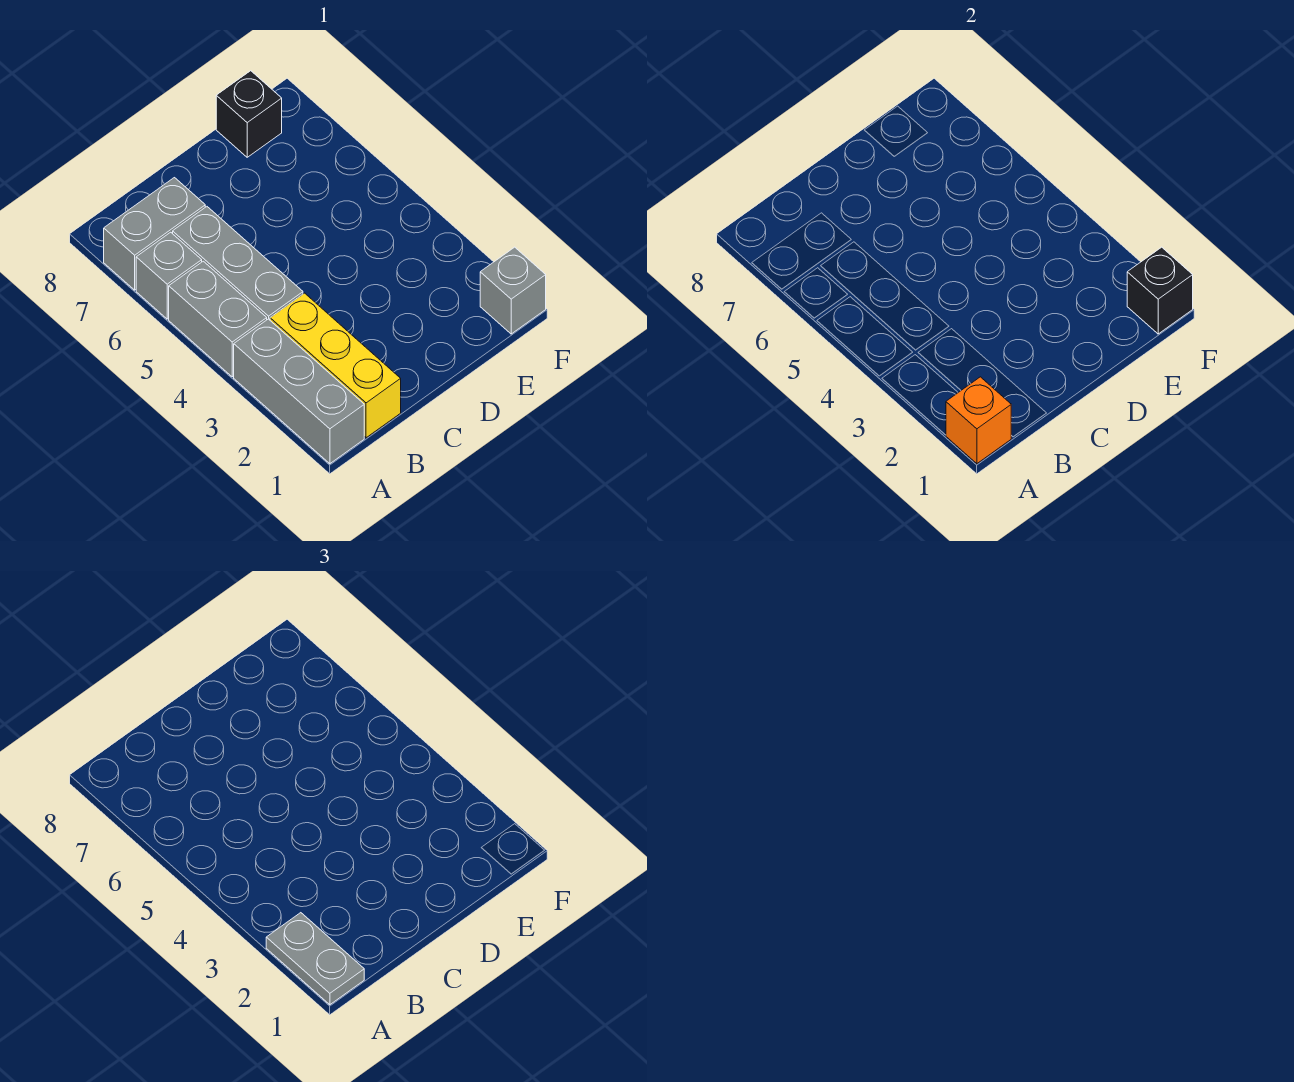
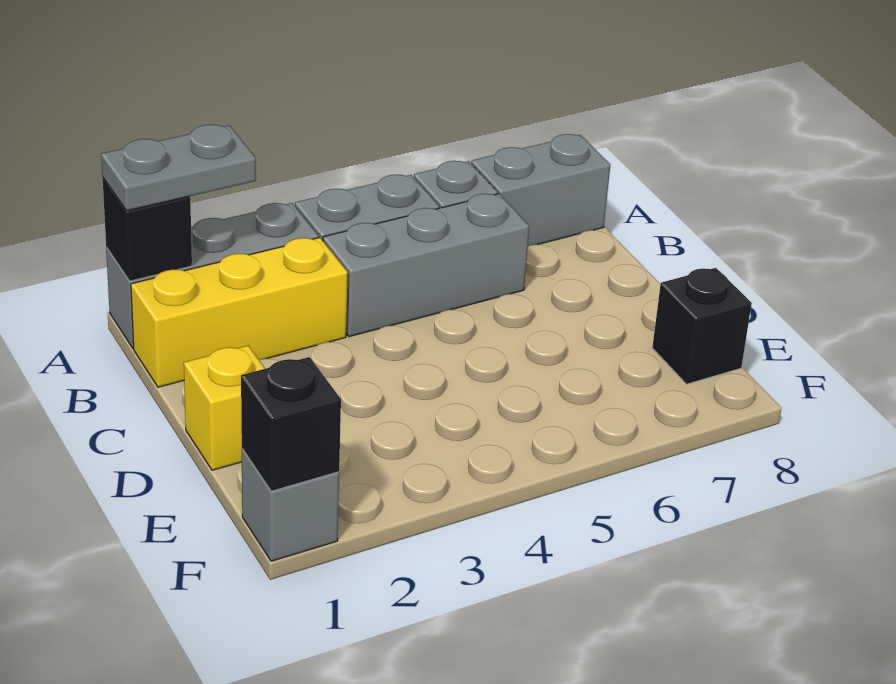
orange 1x1 brick [946,377,1011,464] -> black 1x1 brick [103,178,192,281]
grey 1x2 brick [104,178,205,290] -> grey 1x2 brick turned to [471,134,610,246]
none -> yellow 1x1 brick [184,346,265,470]

